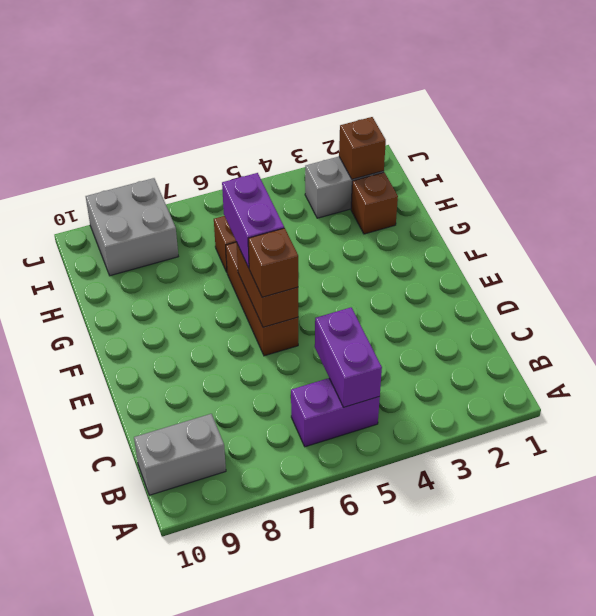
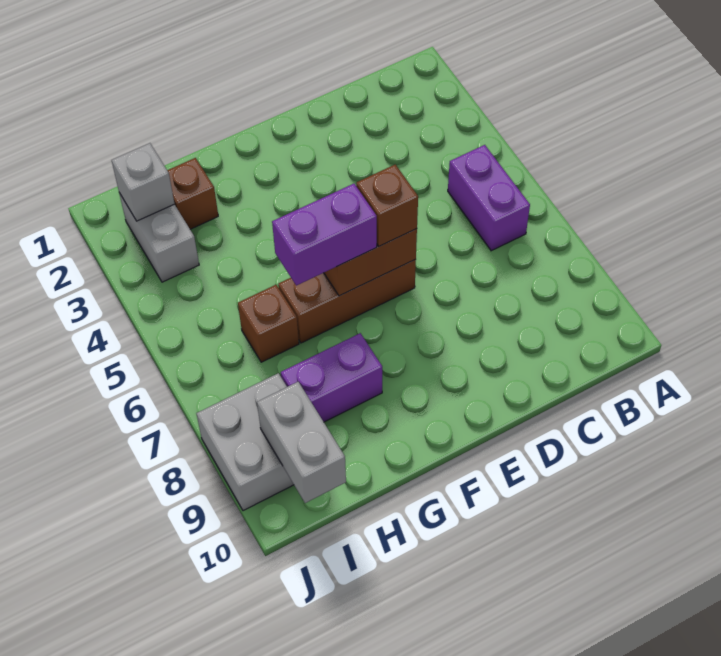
purple 1x2 brick [315,308,382,407] -> purple 1x2 brick moved to [281,333,382,422]
grey 1x2 brick [134,414,226,495] -> grey 1x2 brick moved to [257,382,346,503]
brown 1x1 brick [339,117,386,179] -> grey 1x1 brick [112,143,175,221]

